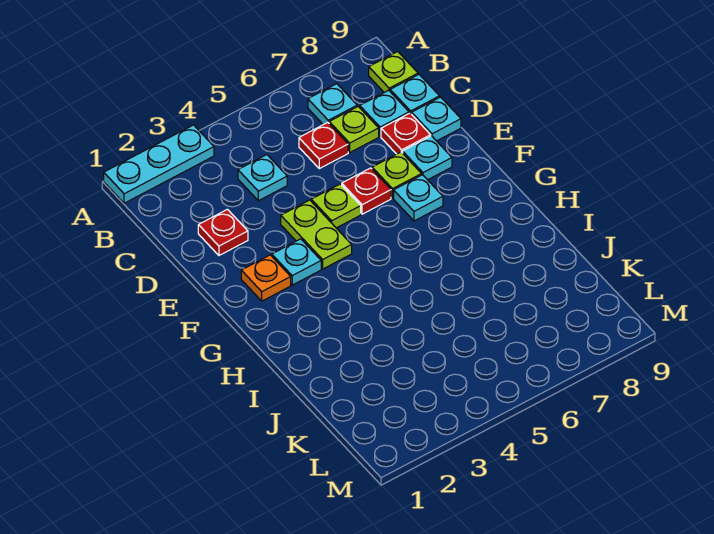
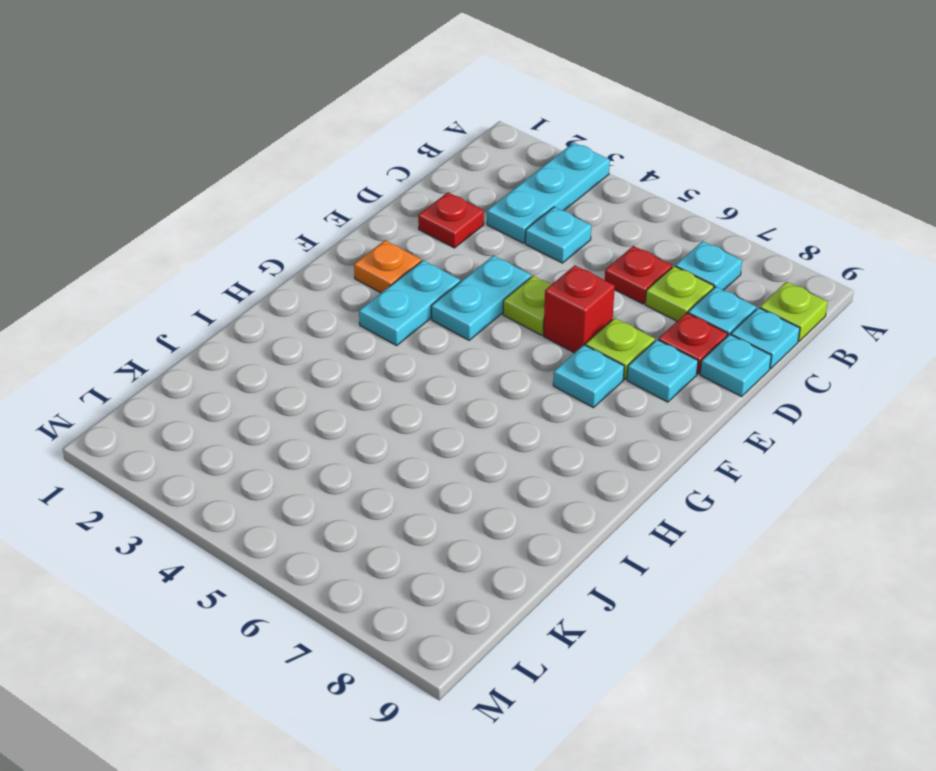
cyan 1x3 plate [104,125,214,203] -> cyan 1x3 plate turned to [487,143,610,243]
lime 1x2 plate [281,200,352,269] -> cyan 1x2 plate [431,255,531,340]
red 1x1 plate [342,168,391,214] -> red 1x1 brick [544,265,615,353]
cyan 1x1 plate [272,239,321,285] -> cyan 1x2 plate [359,260,460,346]

